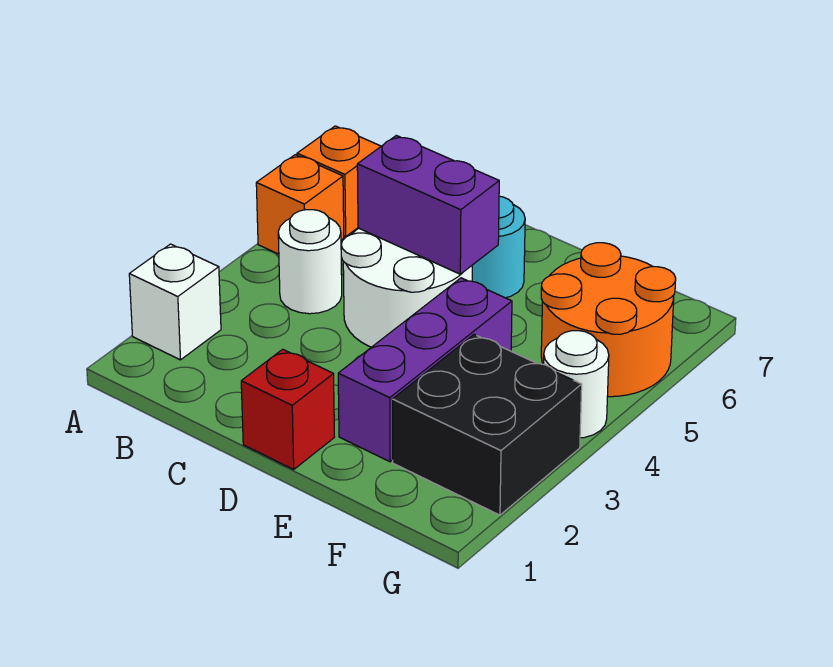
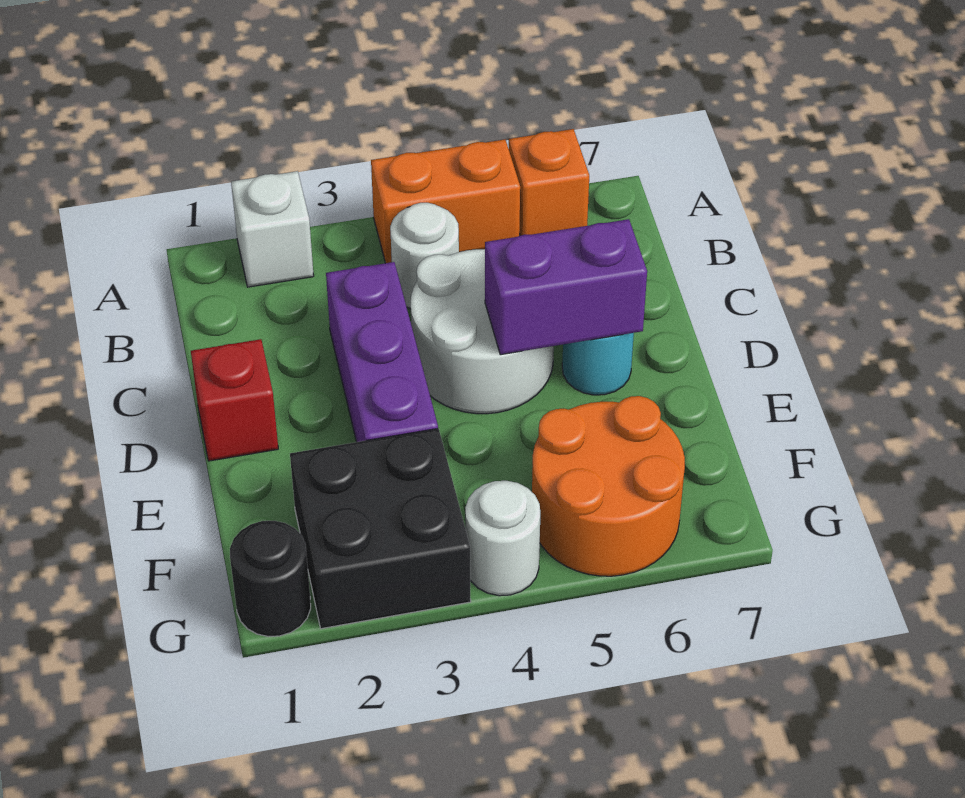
orange 1x1 brick [256,155,344,254] -> orange 1x2 brick [371,139,520,263]
purple 1x2 brick [357,135,499,274] -> purple 1x2 brick turned to [485,219,647,355]
purple 1x3 brick [338,278,512,462] -> purple 1x3 brick turned to [326,262,438,442]
none -> black 1x1 round brick [230,521,311,637]

